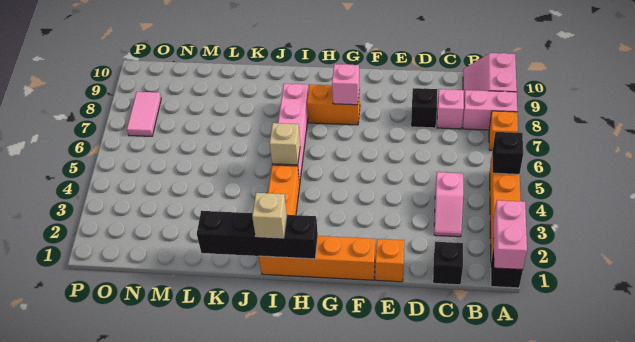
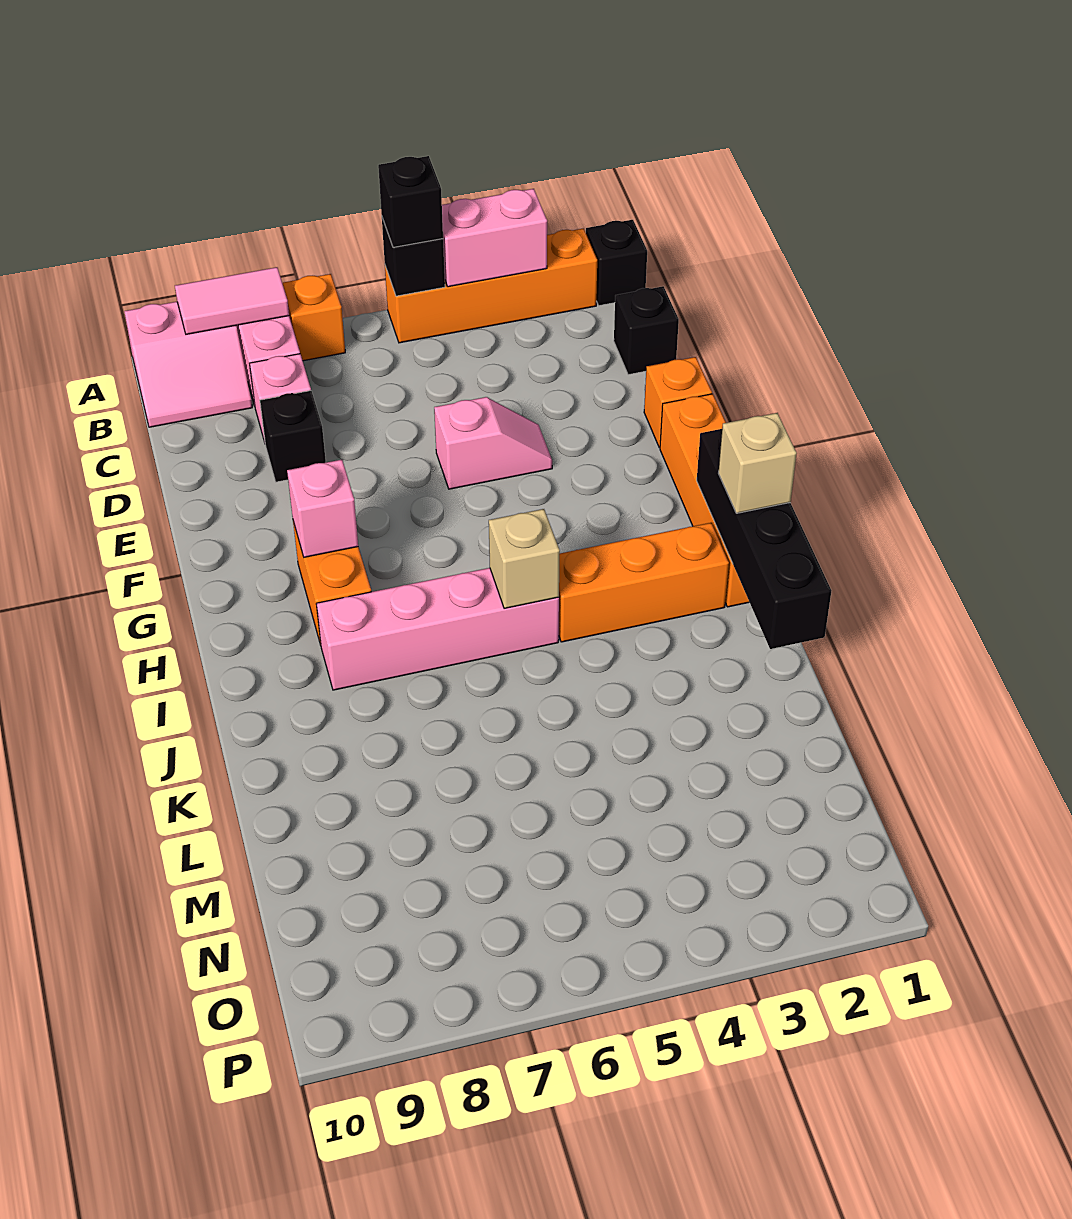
pink 1x2 brick [494,200,527,270] -> pink 1x2 brick moved to [442,189,547,287]
none -> black 1x1 brick [378,156,443,247]
pink 1x2 slope [434,172,463,237] -> pink 1x2 slope moved to [434,397,552,489]
pink 1x2 tile [127,92,161,136] -> pink 1x2 tile moved to [175,267,289,334]

